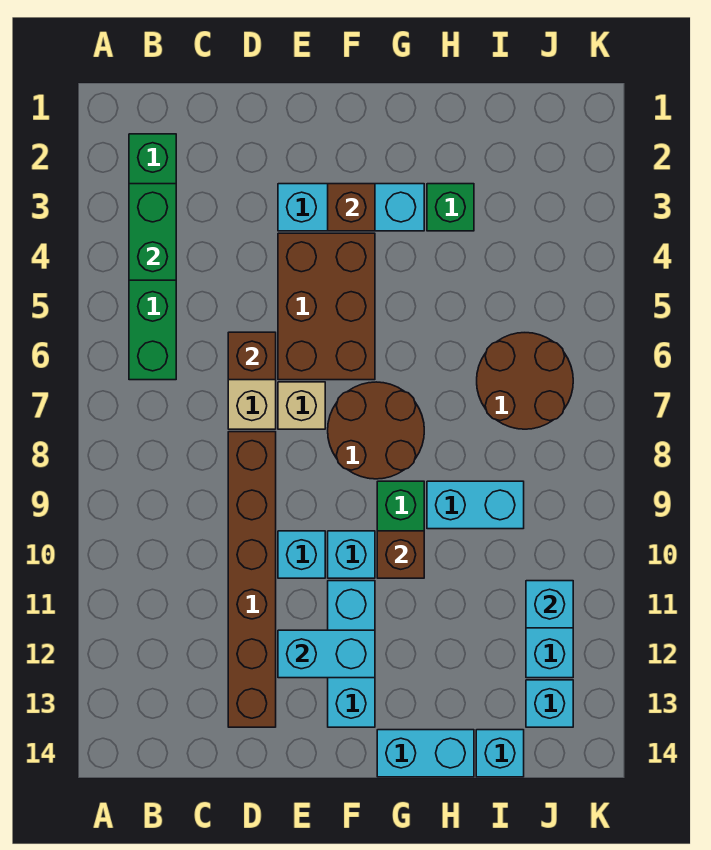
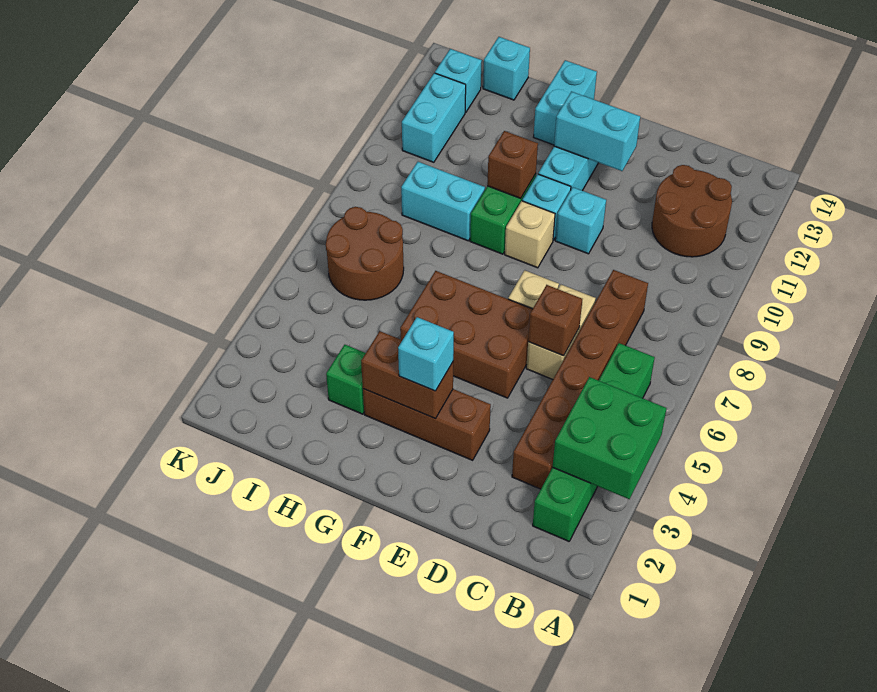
green 1x2 brick [129,184,176,280] -> green 2x2 brick [553,377,666,499]
brown 1x6 brick [228,432,276,727] -> brown 1x6 brick moved to [512,270,648,489]
cyan 1x3 brick [278,184,424,231] -> brown 1x3 brick [363,389,491,460]
brown 2x3 brick [278,233,375,380] -> brown 2x3 brick turned to [400,271,532,398]
brown 1x1 brick [328,184,375,231] -> brown 1x2 brick [361,331,453,418]
brown 2x2 round brick [328,382,424,479] -> brown 2x2 round brick moved to [652,165,732,257]
none -> tan 1x1 brick [505,201,555,268]
cyan 1x2 brick [377,730,474,777] -> cyan 1x2 brick turned to [534,60,597,145]
cyan 1x1 brick [526,581,573,628] -> cyan 1x1 brick moved to [398,317,454,391]

